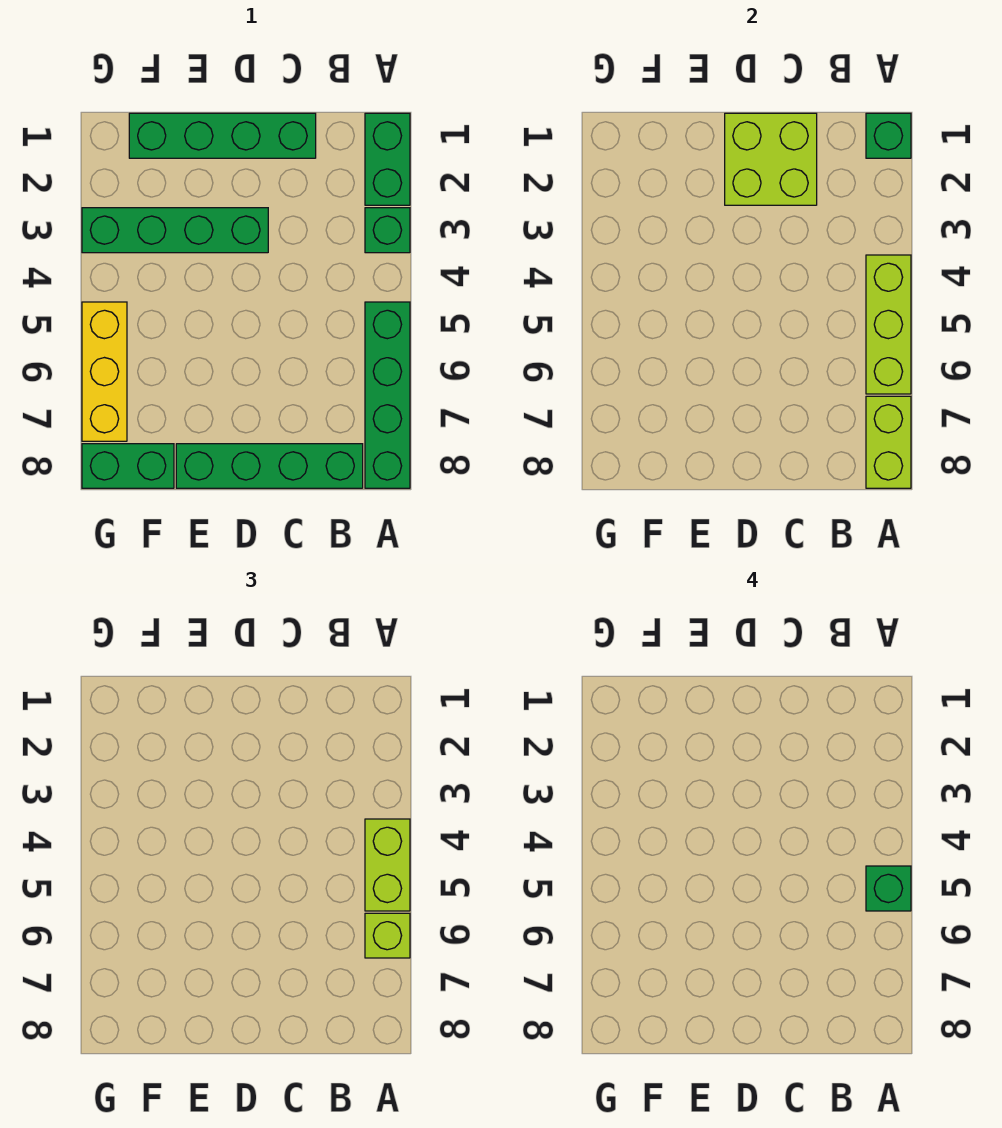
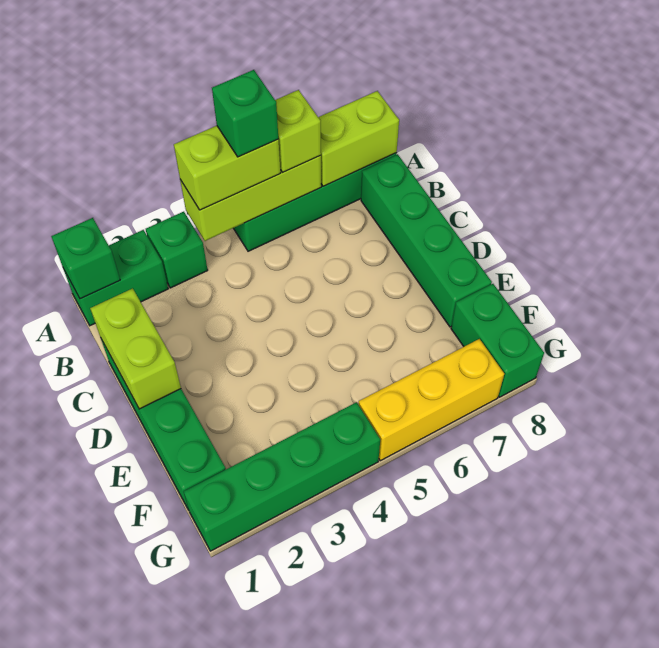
lime 2x2 brick [725,113,817,205] -> lime 1x2 brick [90,288,181,409]
green 1x4 brick [82,208,268,253] -> green 1x4 brick turned to [184,402,380,551]

